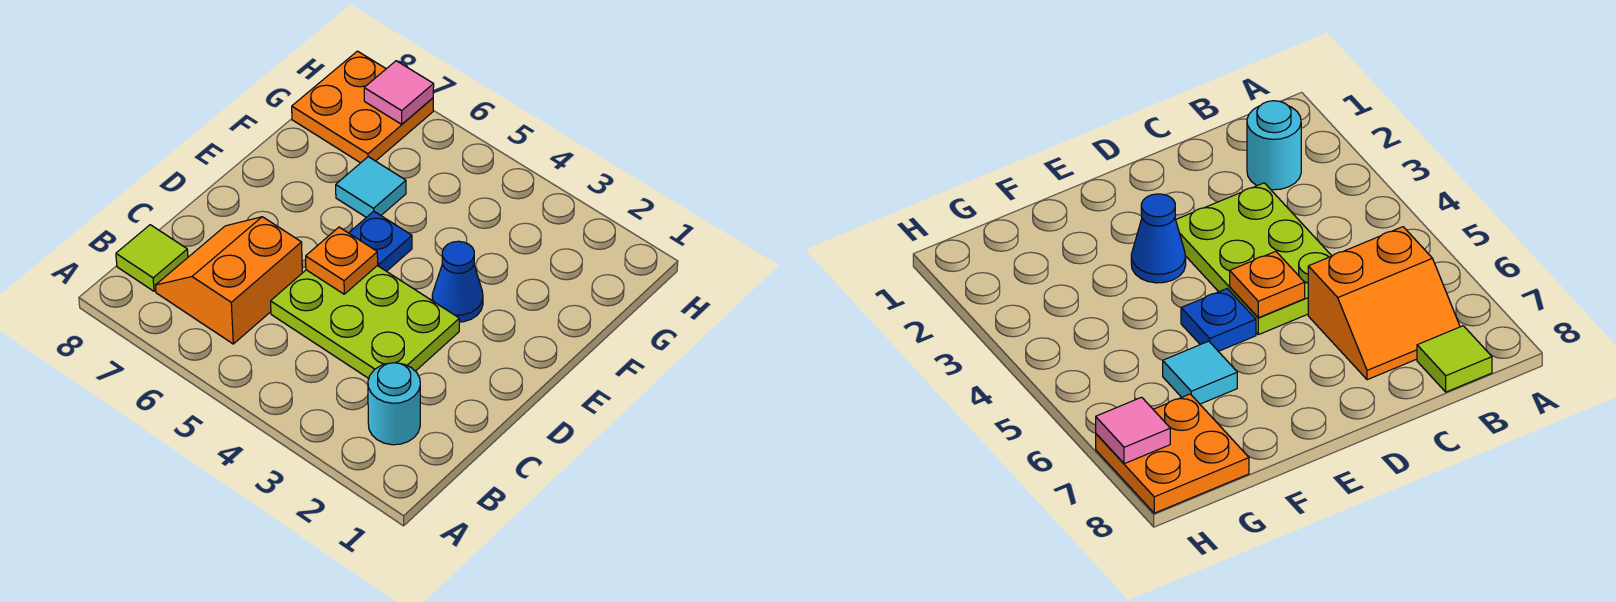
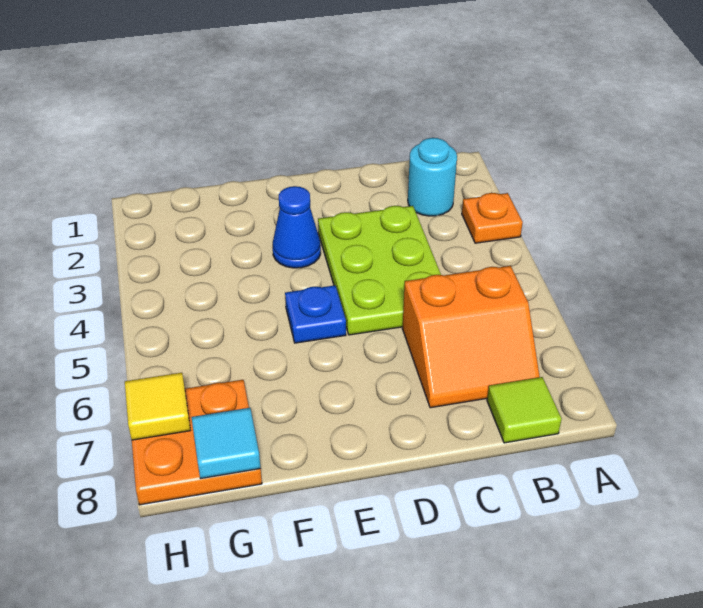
orange 1x1 plate [306,227,378,294] -> orange 1x1 plate moved to [462,193,523,243]
cyan 1x1 tile [336,157,406,217] -> cyan 1x1 tile moved to [191,408,261,479]
pink 1x1 tile [364,61,434,124] -> yellow 1x1 tile [125,373,190,440]

